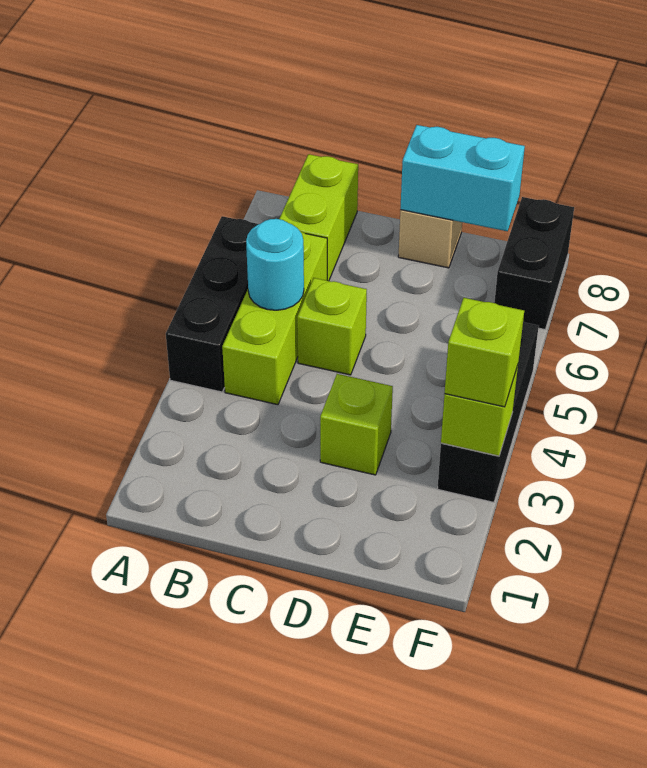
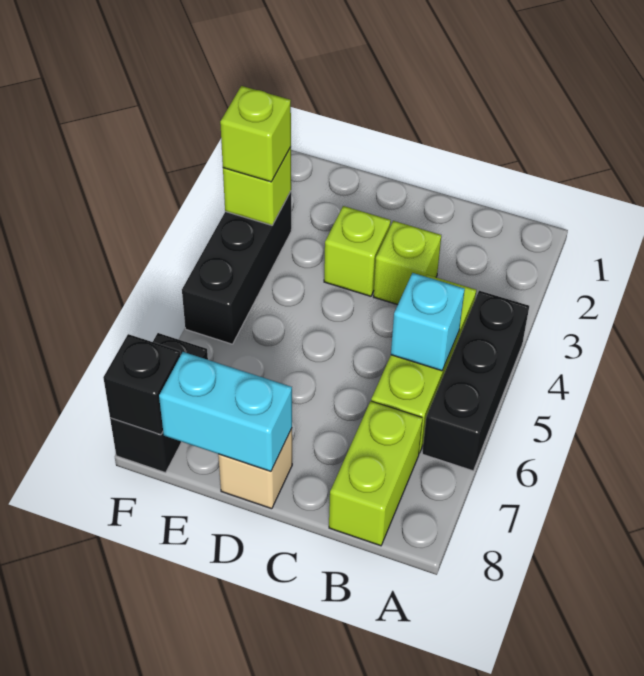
cyan 1x1 round brick [246,219,304,310] -> cyan 1x1 brick [391,273,465,371]
lime 1x1 brick [297,278,367,375] -> lime 1x1 brick moved to [374,221,441,305]
none -> black 1x1 brick [103,334,180,435]

